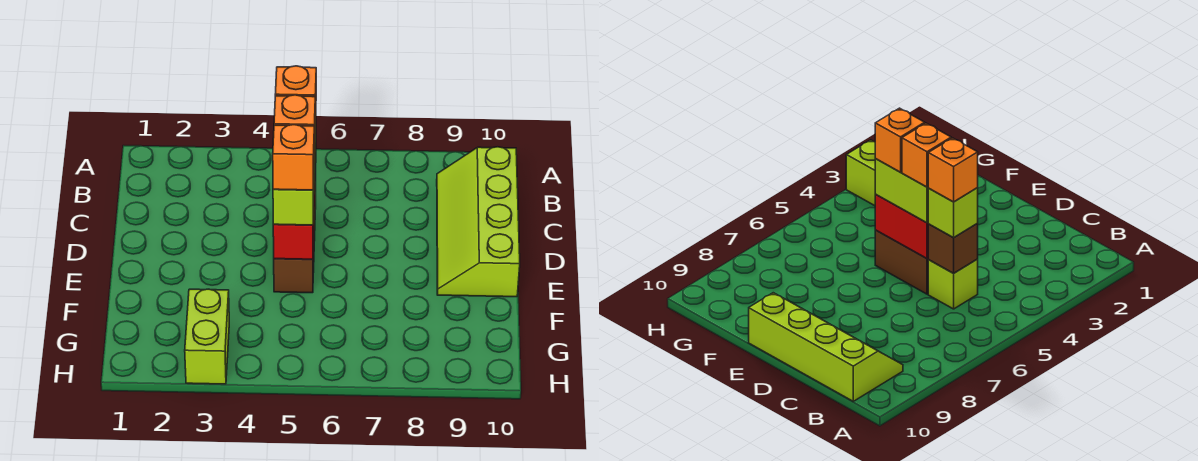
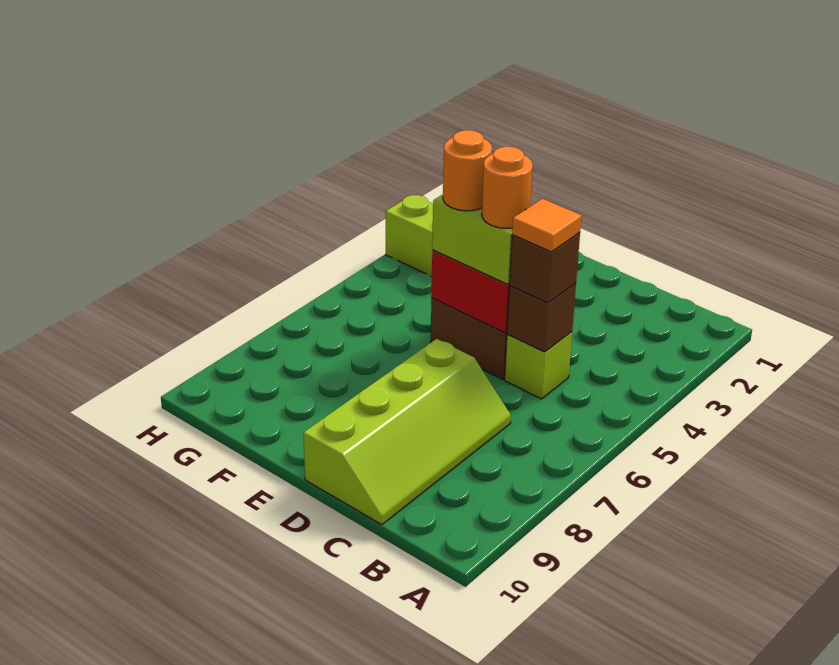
lime 2x4 slope [437,147,520,297] -> lime 2x4 slope turned to [303,339,511,525]
lime 1x1 brick [928,188,978,238] -> brown 1x1 brick [510,232,580,303]
orange 1x1 brick [275,66,316,123] -> orange 1x1 tile [512,199,581,252]
orange 1x1 brick [274,95,315,154] -> orange 1x1 round brick [482,147,533,228]
orange 1x1 brick [273,125,314,190] -> orange 1x1 round brick [443,130,492,211]

